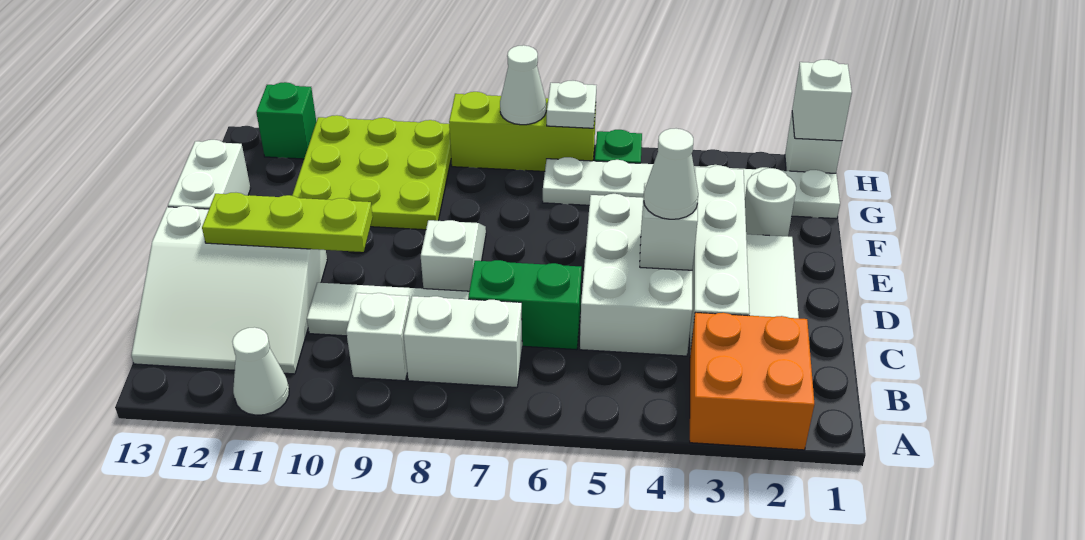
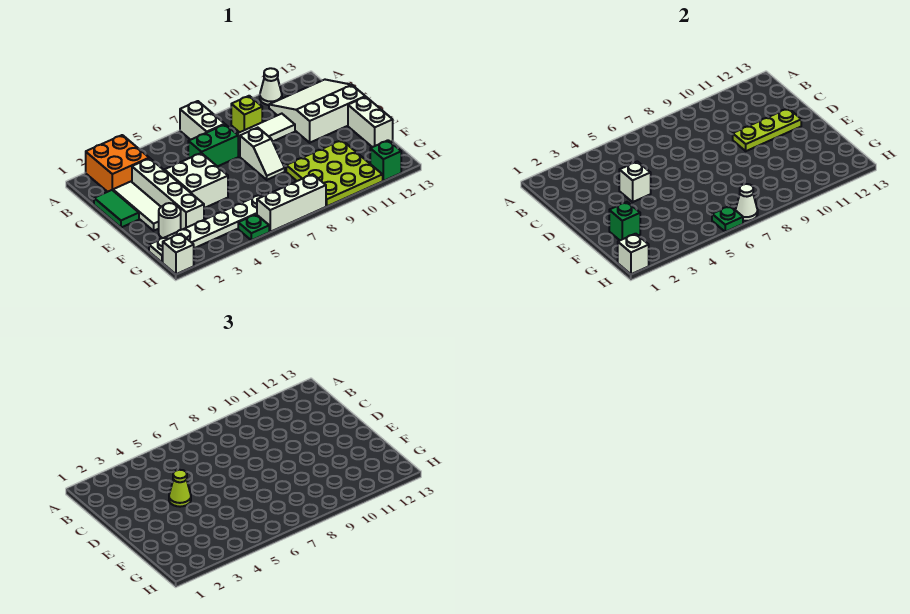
white 1x2 brick [404,296,522,388] -> white 1x2 brick turned to [180,101,225,140]
white 1x1 brick [346,293,410,381] -> lime 1x1 brick [231,96,262,132]
none -> green 1x2 tile [94,190,139,228]
white 2x3 brick [580,194,692,356] -> white 2x2 brick [164,153,228,208]
white 1x1 cone [644,129,698,219] -> lime 1x1 cone [169,470,191,507]
none -> green 1x1 brick [609,202,640,240]
lime 1x3 brick [449,92,596,171] -> white 1x3 brick [257,174,326,232]
white 1x1 plate [547,81,596,128] -> green 1x1 plate [712,206,743,232]

